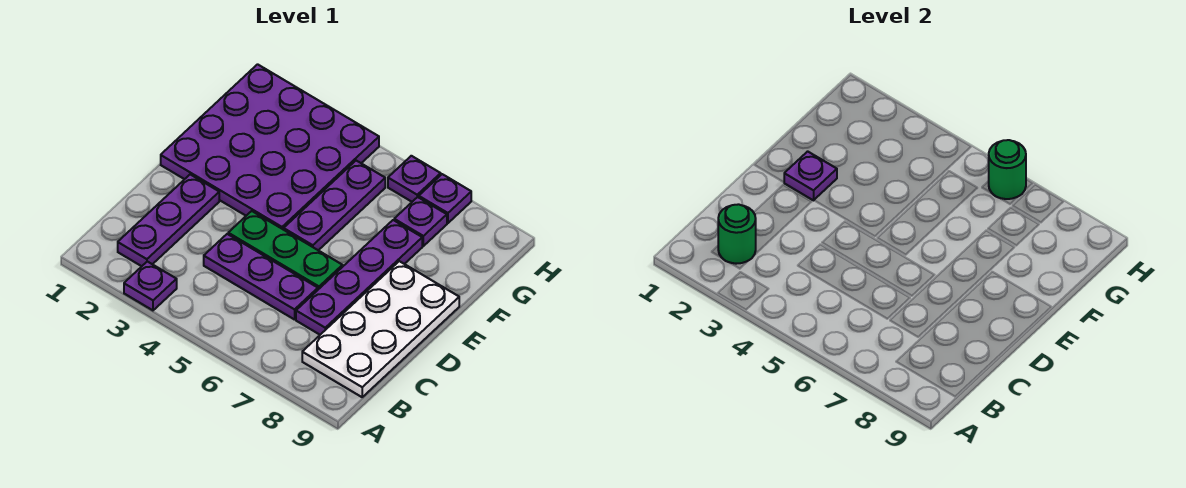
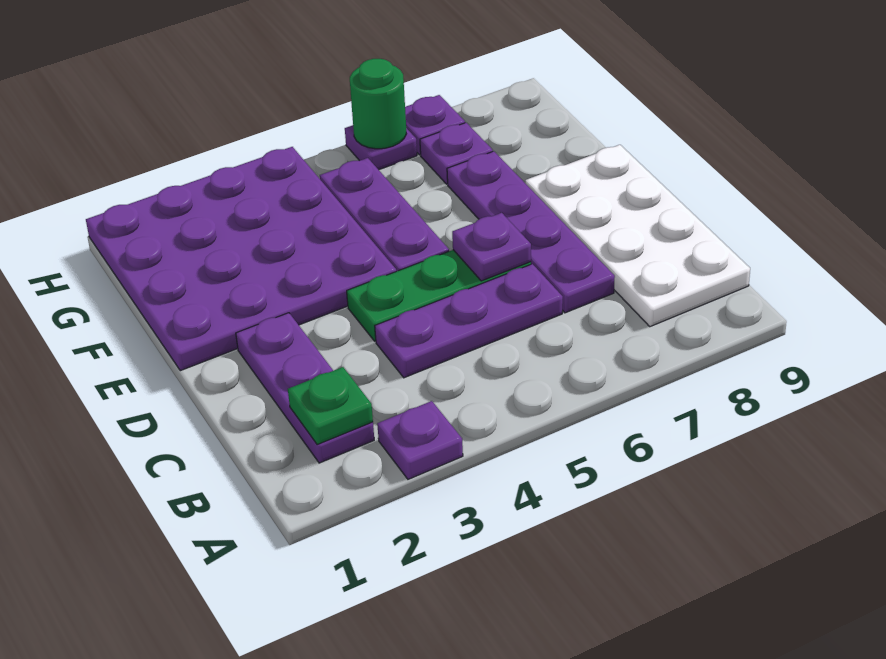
green 1x1 round brick [718,204,756,264] -> green 1x1 plate [288,367,373,445]
purple 1x1 plate [784,151,837,200] -> purple 1x1 plate moved to [452,213,531,281]

